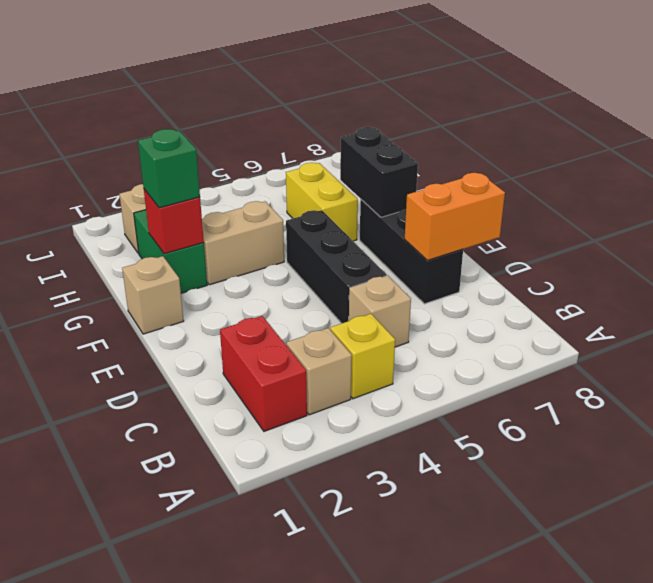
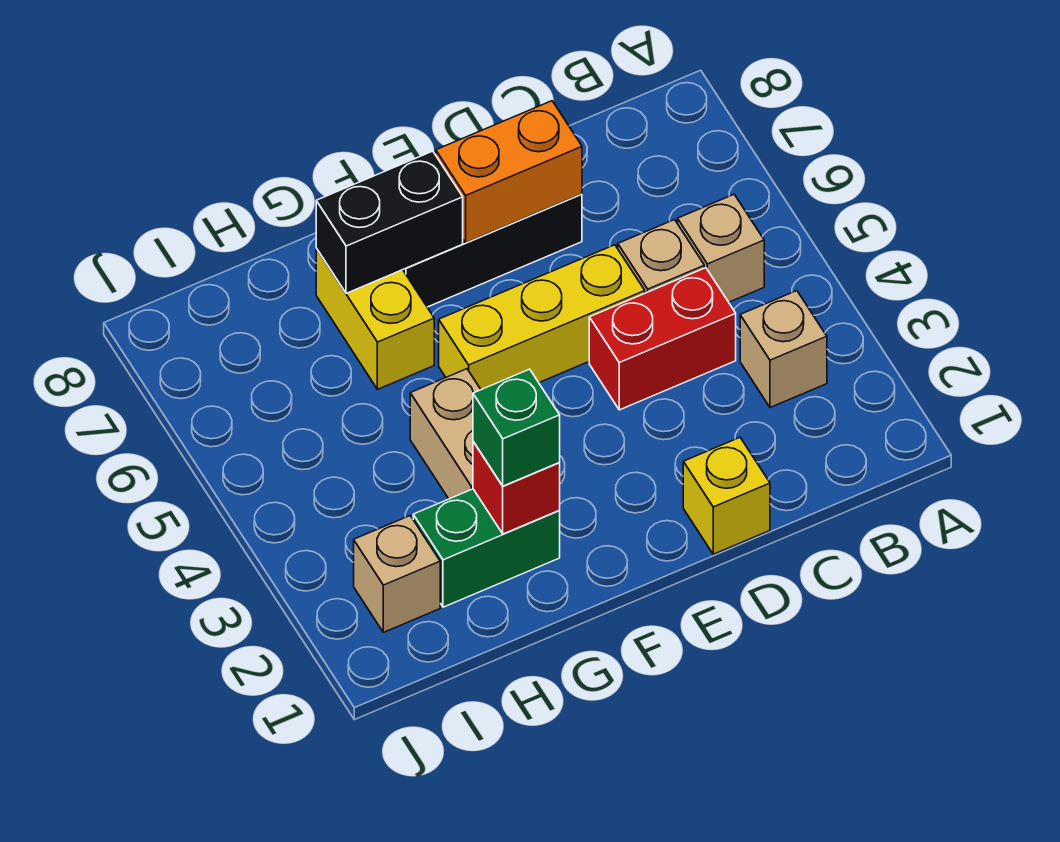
red 1x2 brick [220,316,307,431] -> red 1x2 brick moved to [589,268,736,410]
yellow 1x1 brick [330,314,395,399] -> yellow 1x1 brick moved to [683,438,770,554]
black 1x3 brick [286,210,387,323] -> yellow 1x3 brick [439,245,645,390]
orange 1x2 brick [405,173,505,260] -> orange 1x2 brick turned to [436,101,582,243]
tan 1x1 brick [122,256,184,334] -> tan 1x1 brick moved to [678,195,764,302]
yellow 1x2 brick [286,163,358,241] -> yellow 1x2 brick turned to [316,249,434,389]

